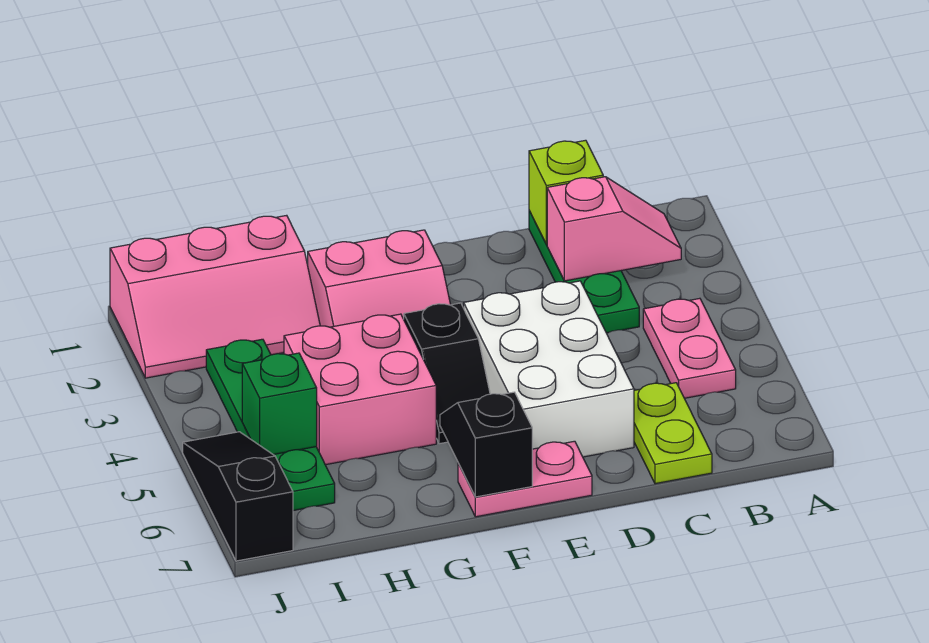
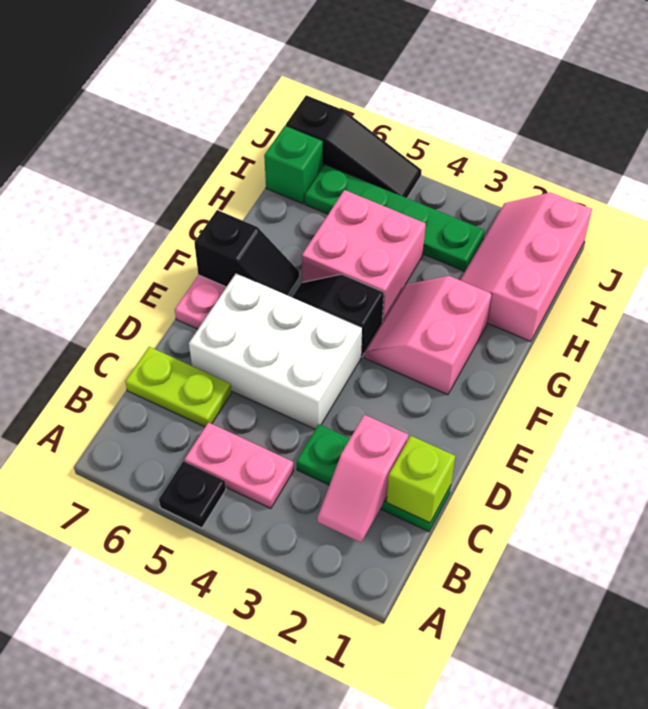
none -> black 1x1 plate [159,461,226,528]
green 1x1 brick [242,353,317,455] -> green 1x1 brick moved to [264,126,323,204]

